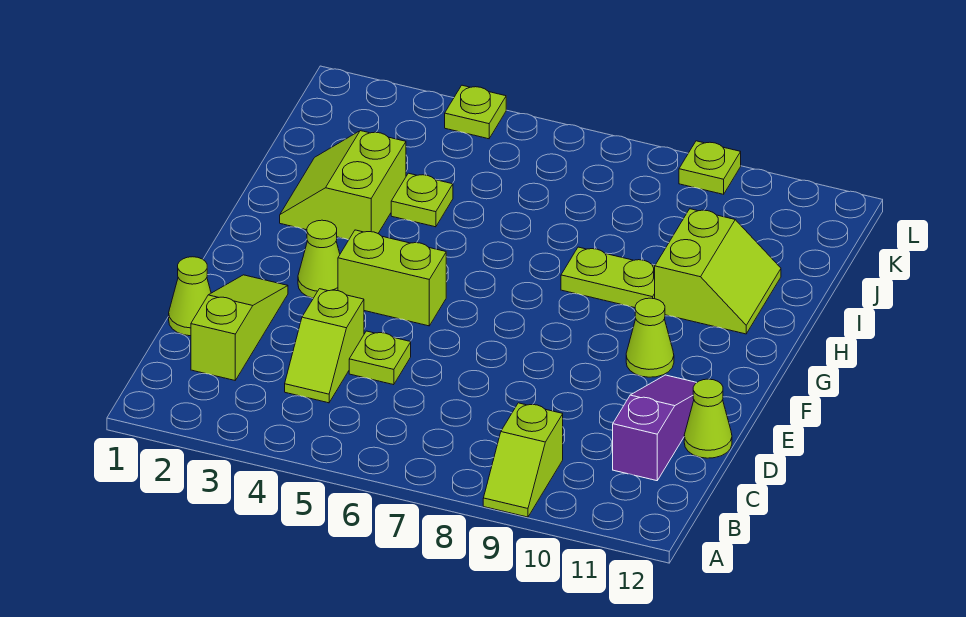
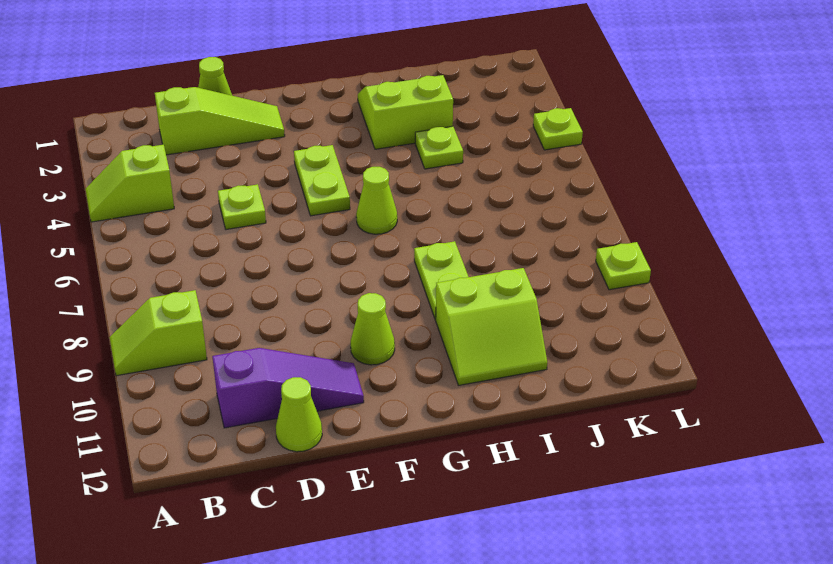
lime 1x2 slope [285,289,364,403] -> lime 1x2 slope moved to [86,145,174,222]
lime 1x1 cone [298,220,340,298] -> lime 1x1 cone moved to [356,167,397,234]
lime 1x2 brick [338,230,446,326] -> lime 1x2 plate [294,145,350,216]

